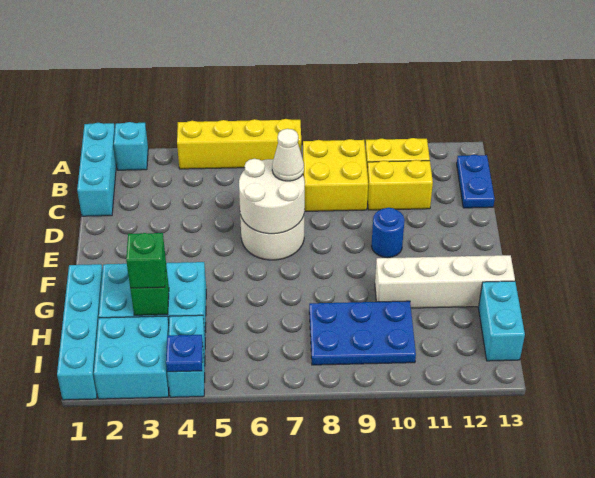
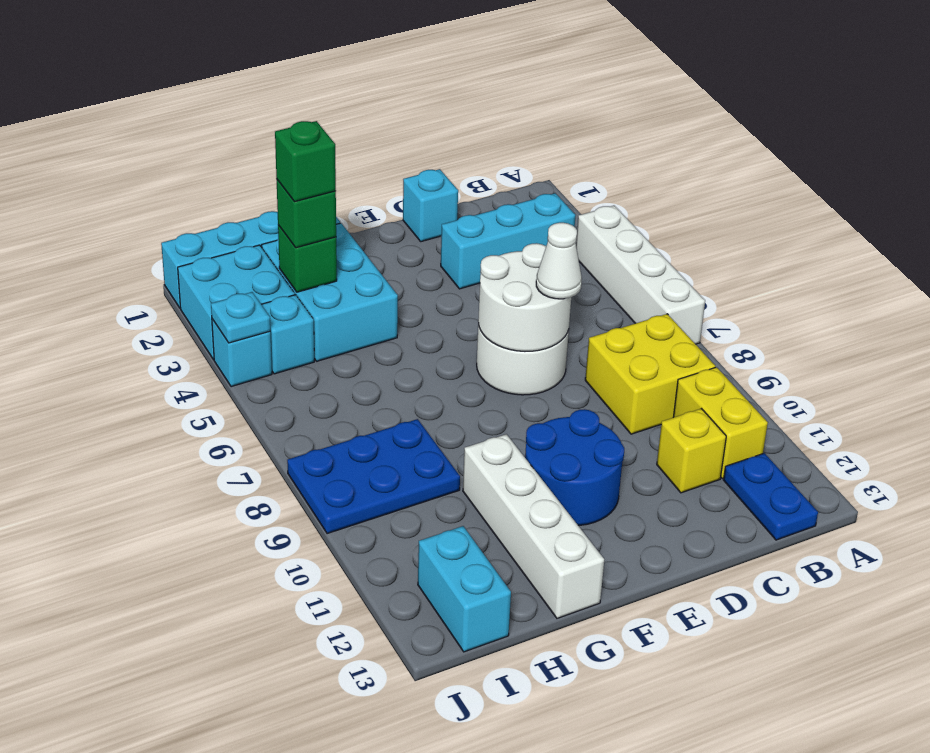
cyan 1x3 brick [77,123,117,216] -> cyan 1x3 brick moved to [441,193,576,289]
cyan 1x1 brick [114,122,148,170] -> cyan 1x1 brick moved to [403,169,458,242]
yellow 1x4 brick [177,119,301,169] -> white 1x4 brick [576,206,705,344]
blue 1x2 plate [457,155,495,208] -> blue 1x2 plate turned to [724,453,818,540]
yellow 1x2 brick [367,160,433,210] -> yellow 1x1 brick [657,409,726,493]
blue 1x1 round brick [372,208,405,257] -> blue 2x2 round brick [525,409,624,525]
none -> green 1x1 brick [275,121,336,202]
blue 2x3 plate [309,301,416,365] -> blue 2x3 plate turned to [287,419,460,534]
cyan 1x2 brick [479,281,525,361] -> cyan 1x2 brick turned to [418,526,511,652]
blue 1x1 plate [166,335,203,372] -> cyan 1x1 plate [211,292,270,343]

